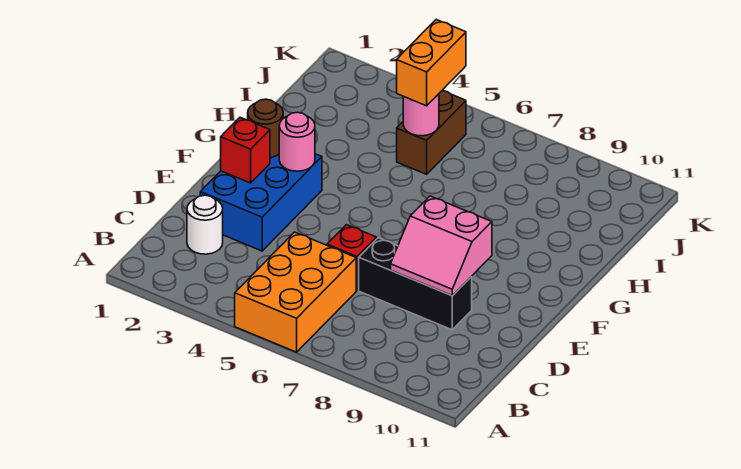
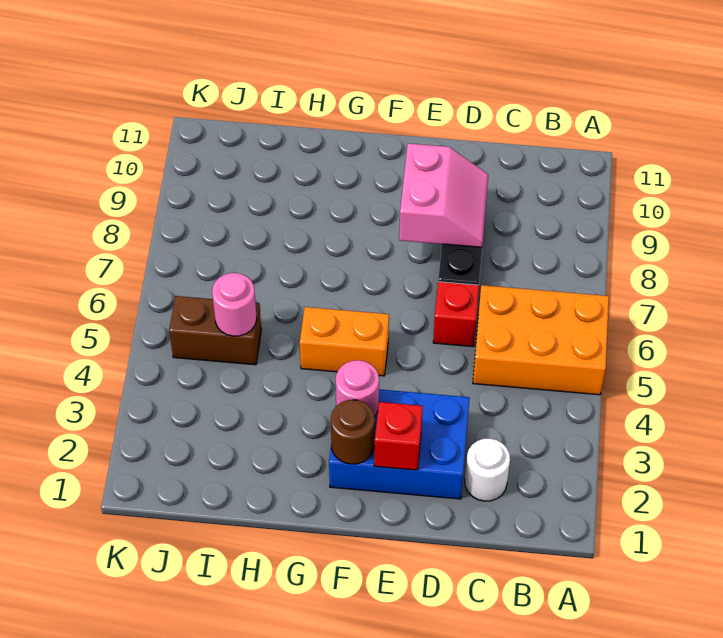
orange 1x2 brick [397,20,466,106] -> orange 1x2 brick moved to [300,307,389,376]

